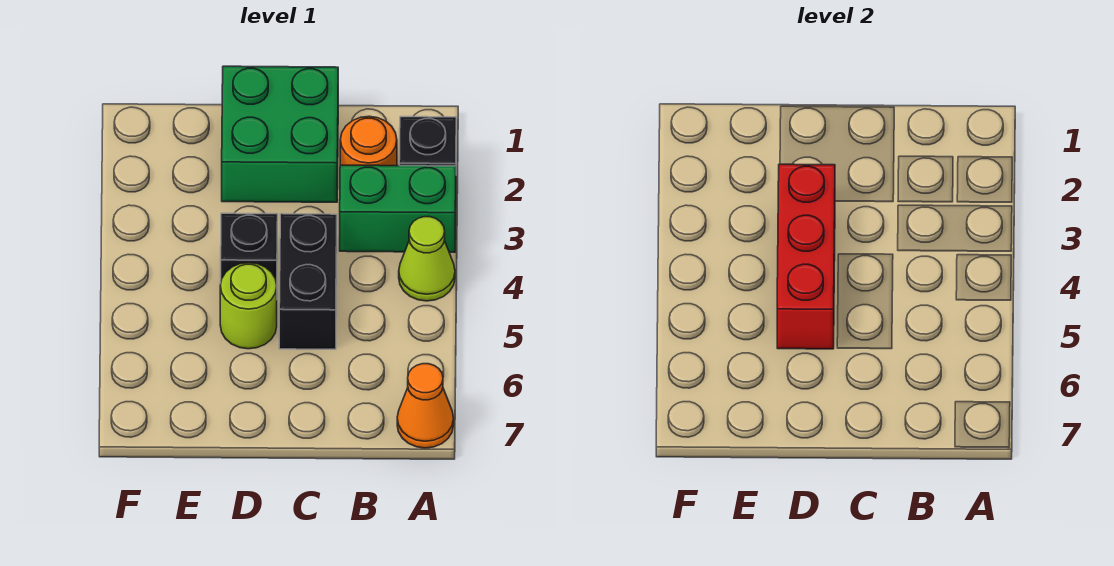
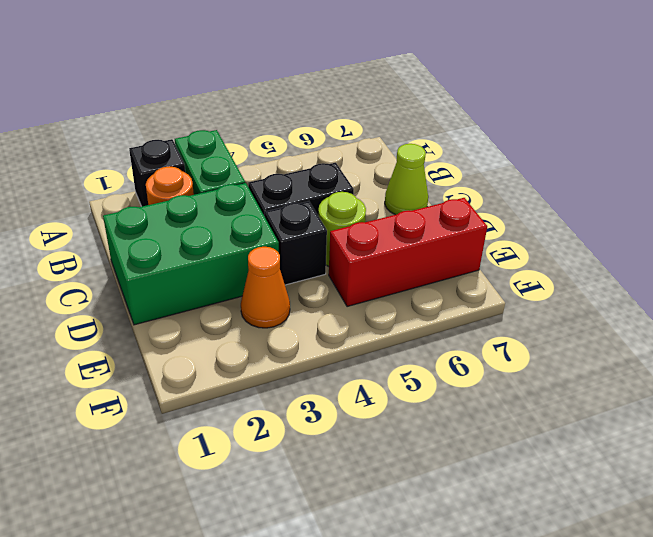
lime 1x1 cone [399,217,455,301] -> lime 1x1 cone moved to [385,144,428,215]
orange 1x1 cone [397,364,454,448] -> orange 1x1 cone moved to [241,247,290,328]
green 2x2 brick [222,66,338,202] -> green 2x3 brick [103,183,279,325]
red 1x3 brick [777,164,835,349] -> red 1x3 brick moved to [329,198,487,307]

